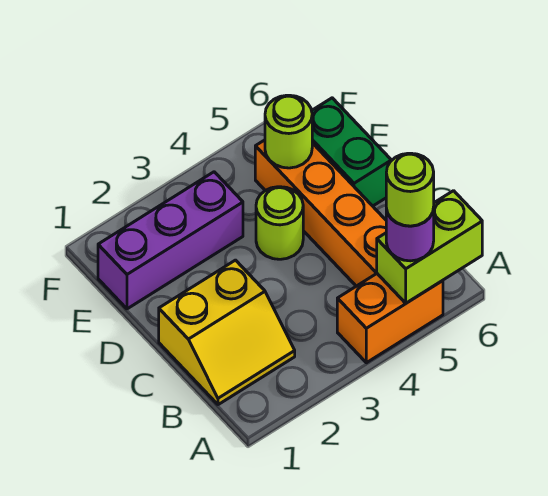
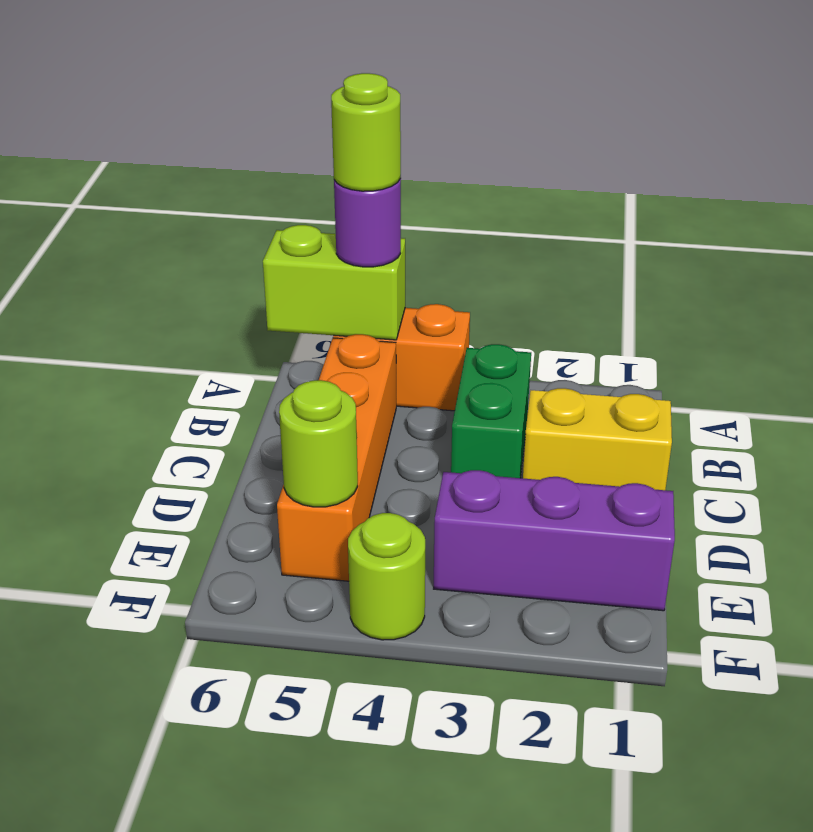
lime 1x1 round brick [256,187,303,259] -> lime 1x1 round brick moved to [348,513,425,640]
green 1x2 brick [312,98,391,206] -> green 1x2 brick moved to [451,344,531,478]

